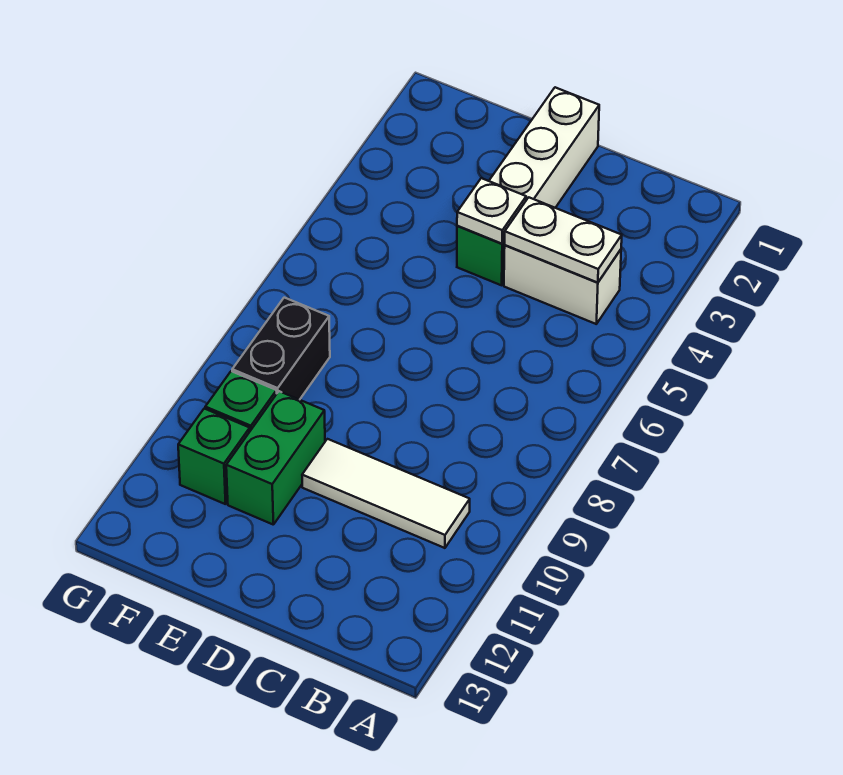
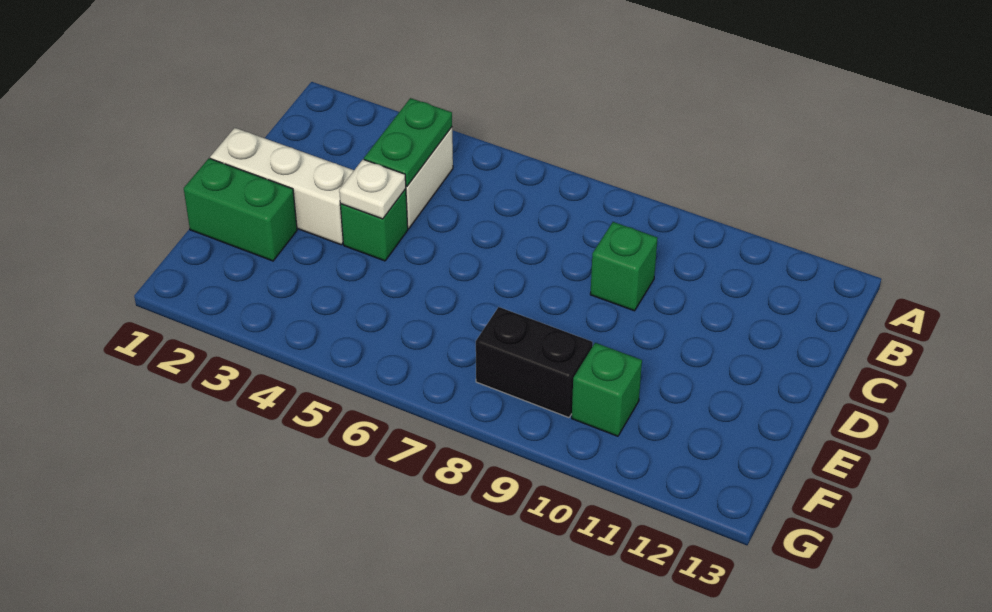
white 1x2 plate [505,197,622,283] -> green 1x2 plate [364,98,452,187]
white 1x3 tile [302,439,470,548] -> none
green 1x2 brick [226,391,325,525] -> green 1x2 brick moved to [184,158,297,261]
green 1x1 brick [178,409,250,504] -> green 1x1 brick moved to [590,222,657,311]

